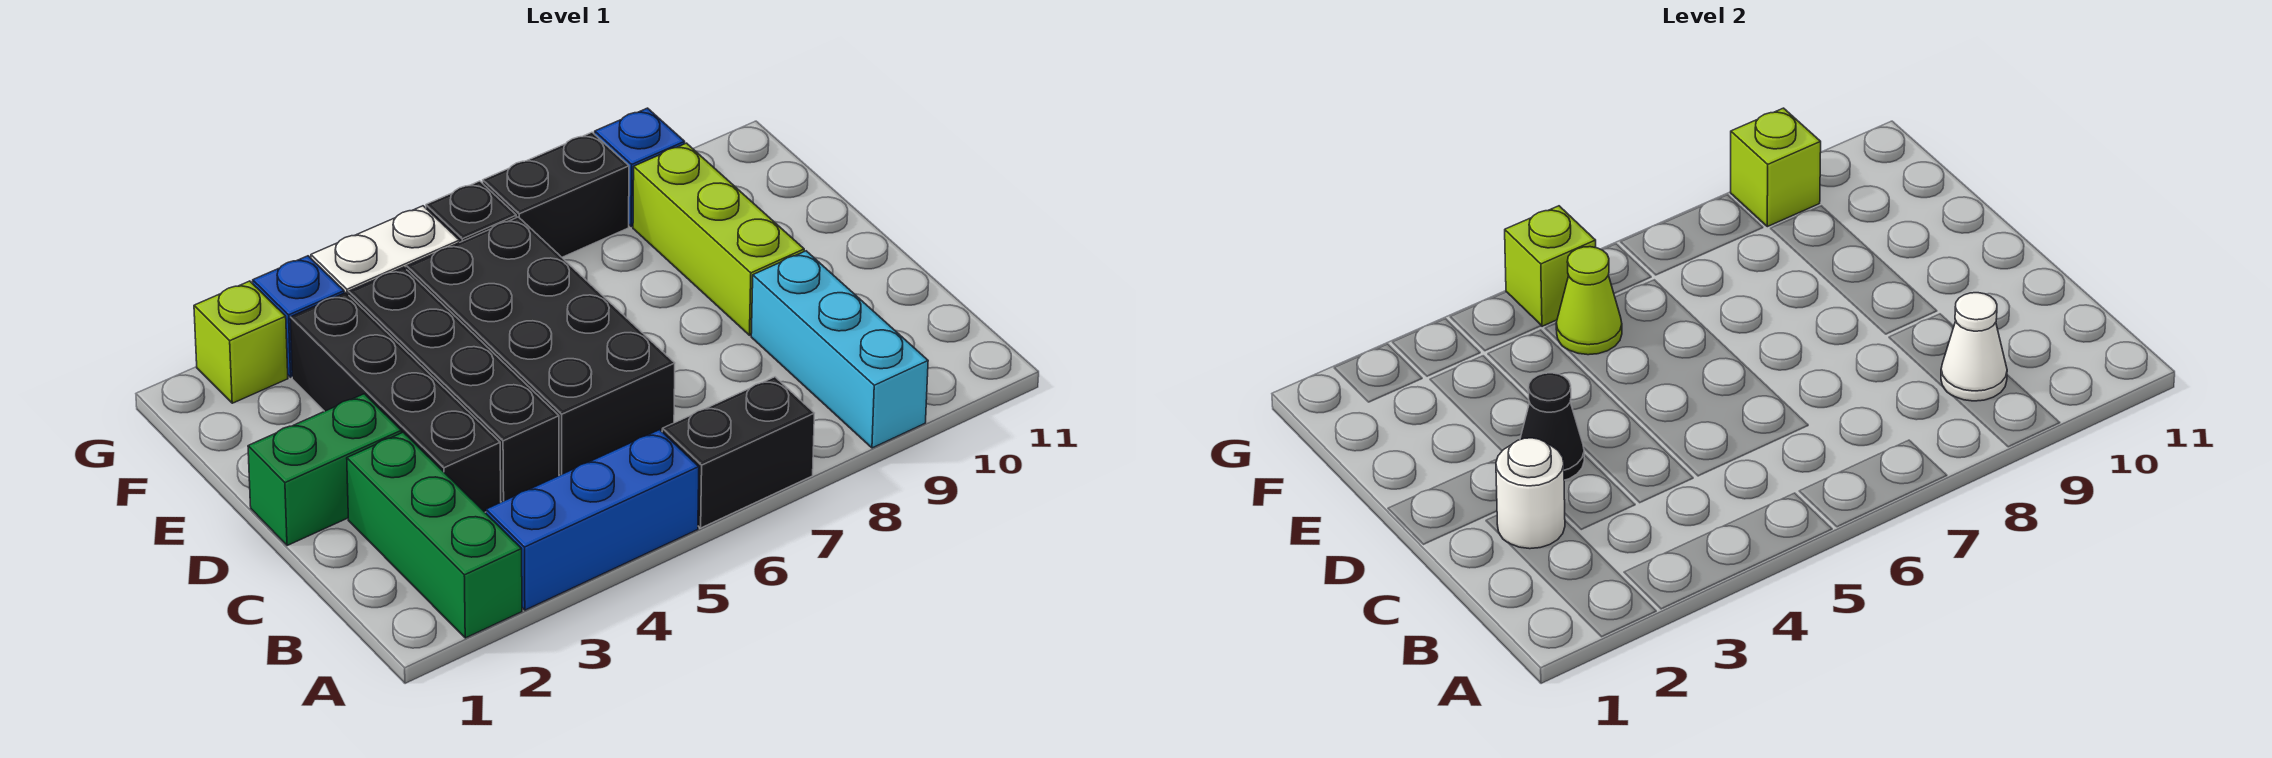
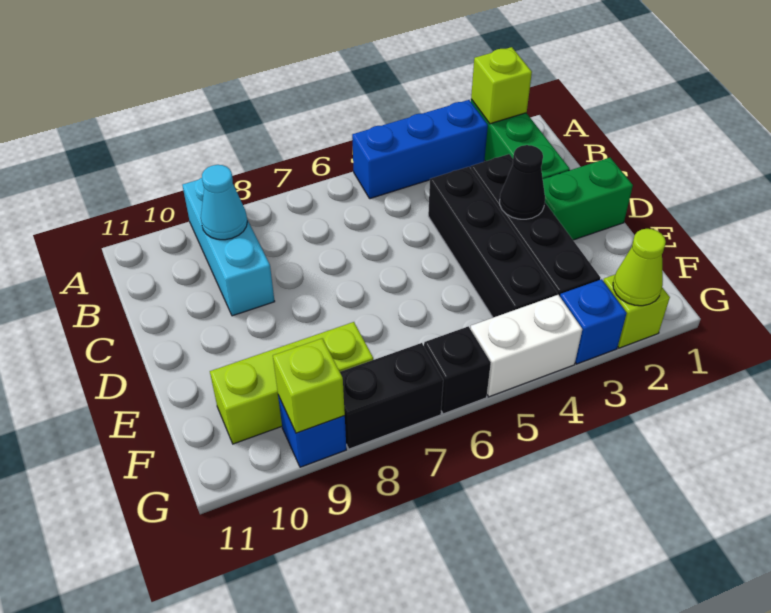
black 1x2 brick [662,377,814,528] -> none
white 1x1 cone [1941,293,2007,401] -> cyan 1x1 cone [201,165,247,240]
white 1x1 round brick [1496,438,1565,549] -> none
black 2x4 brick [407,217,675,475] -> none
lime 1x3 brick [633,143,804,335] -> lime 1x3 brick turned to [210,322,373,444]
lime 1x1 cone [1556,247,1622,355] -> lime 1x1 cone moved to [613,229,666,306]
lime 1x1 brick [1505,206,1596,326] -> lime 1x1 brick moved to [471,47,532,124]

